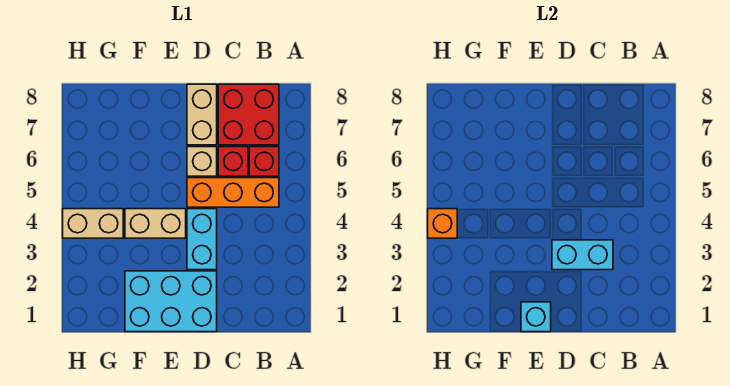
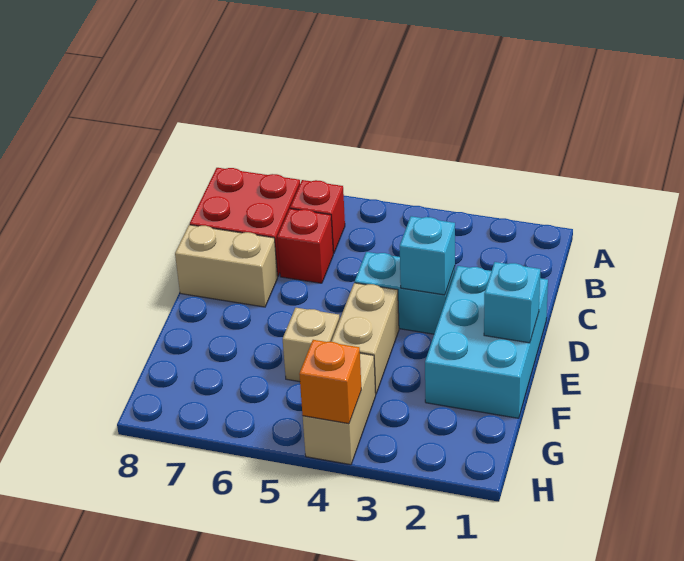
orange 1x3 brick [187,178,279,207] -> none
cyan 1x2 brick [552,240,613,270] -> cyan 1x1 brick [400,216,455,295]
tan 1x1 brick [187,147,217,176] -> tan 1x1 brick moved to [283,308,340,382]

